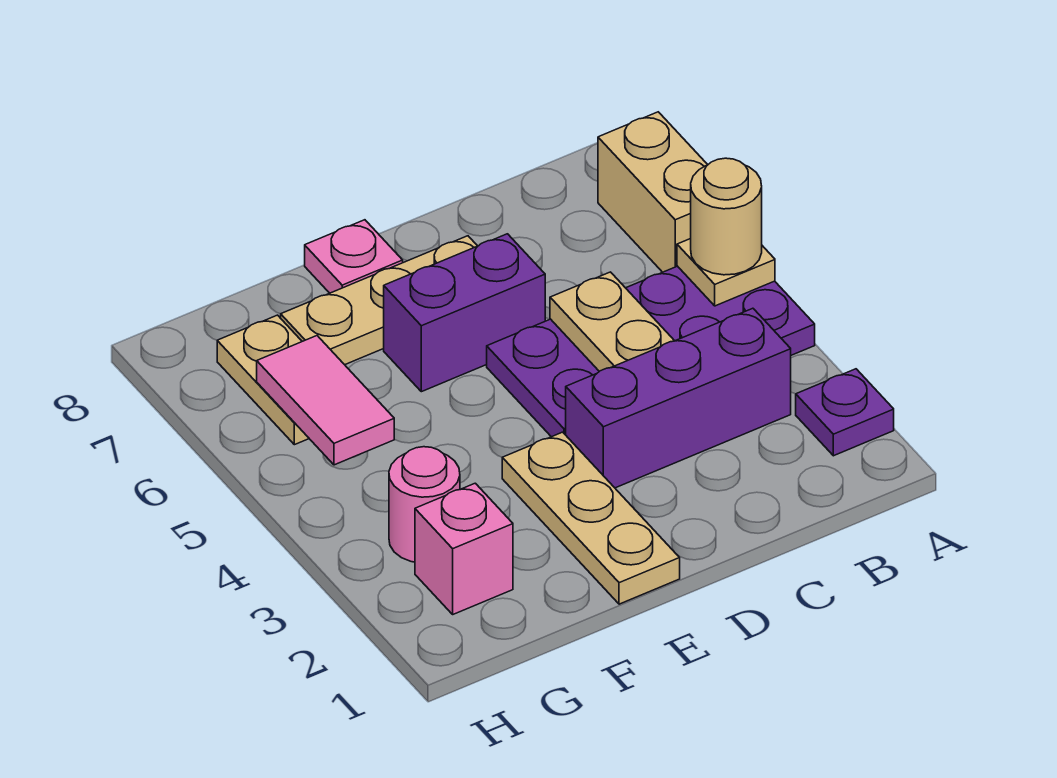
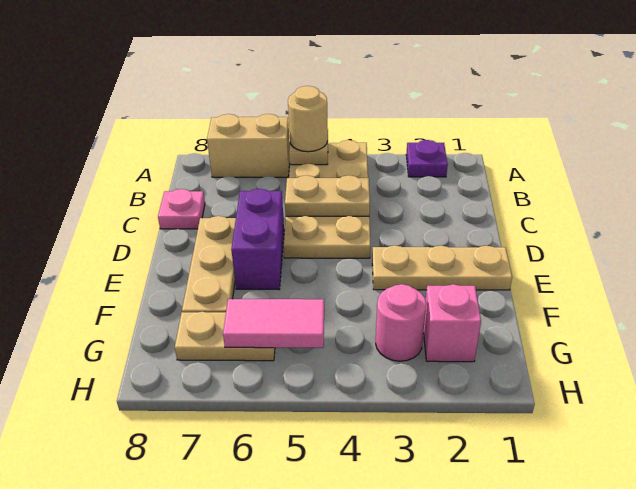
purple 2x4 plate [487,266,815,437] -> tan 2x4 plate [283,140,370,258]
purple 1x3 brick [566,308,791,488] -> none
pink 1x1 plate [305,220,403,293] -> pink 1x1 plate moved to [158,189,205,229]

